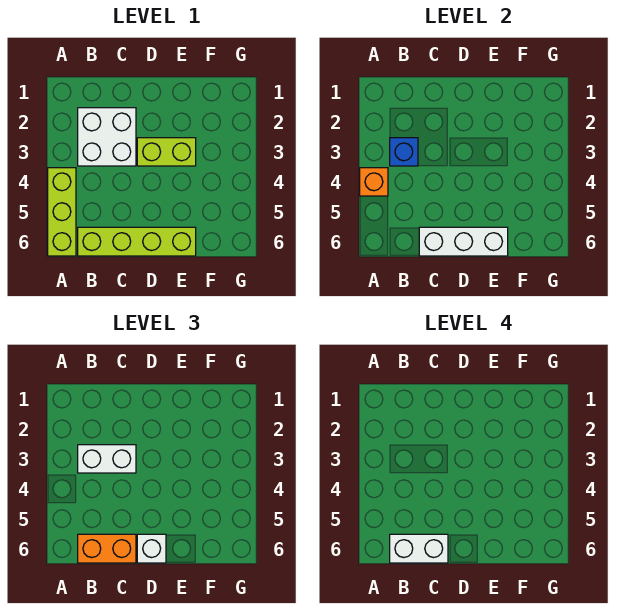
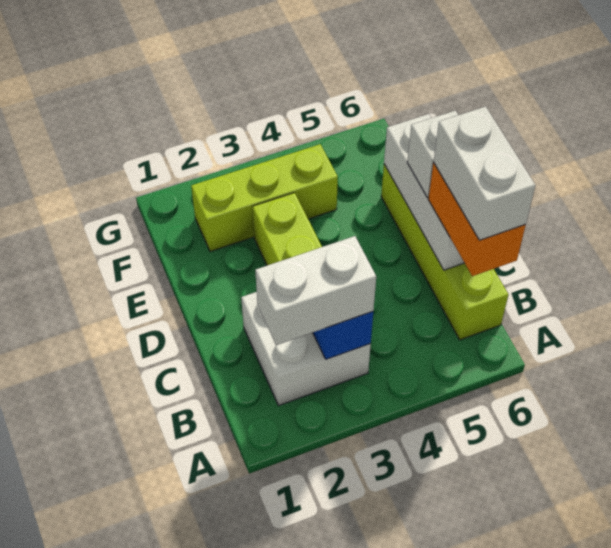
lime 1x3 brick [48,168,76,256] -> lime 1x3 brick moved to [191,144,338,252]
orange 1x1 brick [360,168,388,196] -> none
white 1x2 brick [78,445,136,473] -> white 1x2 brick turned to [255,236,376,345]

